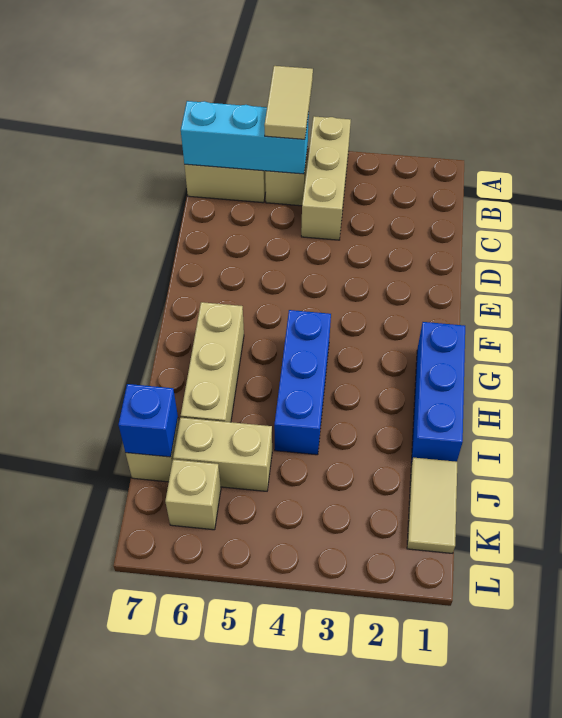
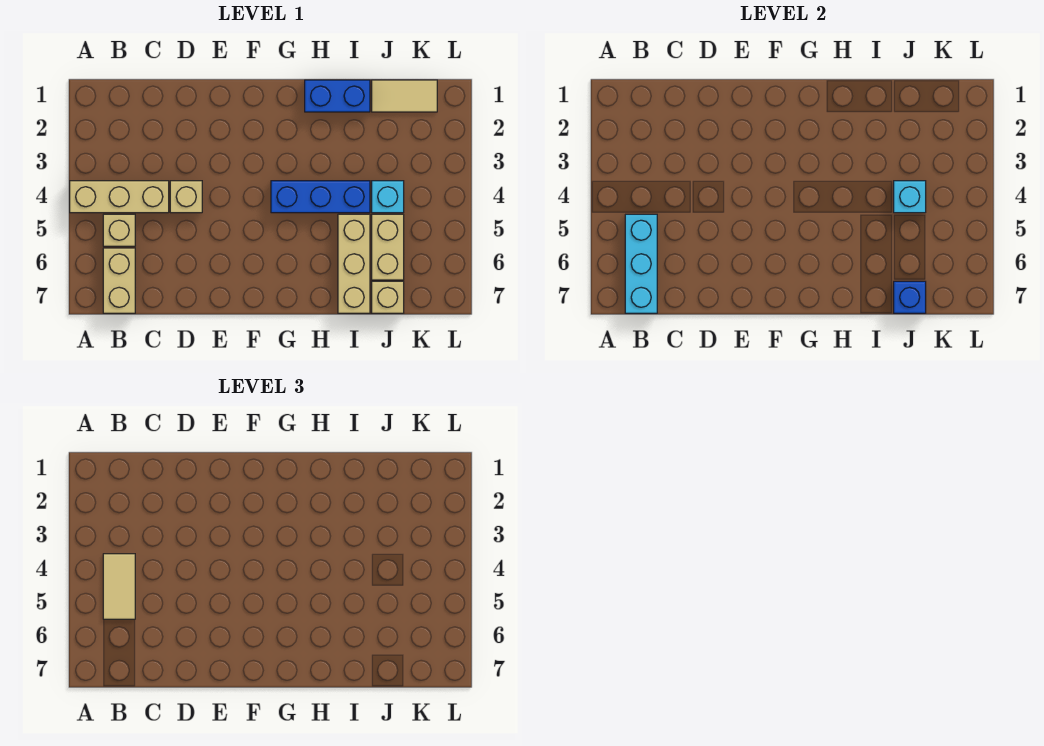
tan 1x2 tile [264,66,313,139] -> tan 1x2 tile turned to [103,554,135,619]
blue 1x3 brick [411,322,465,463] -> blue 1x2 brick [305,80,370,112]
tan 1x3 brick [181,302,244,422] -> tan 1x3 brick turned to [338,214,370,313]
none -> cyan 1x1 brick [372,181,404,213]
none -> cyan 1x1 brick [894,181,926,213]
tan 1x1 brick [165,460,221,530] -> tan 1x1 brick moved to [170,181,202,213]

